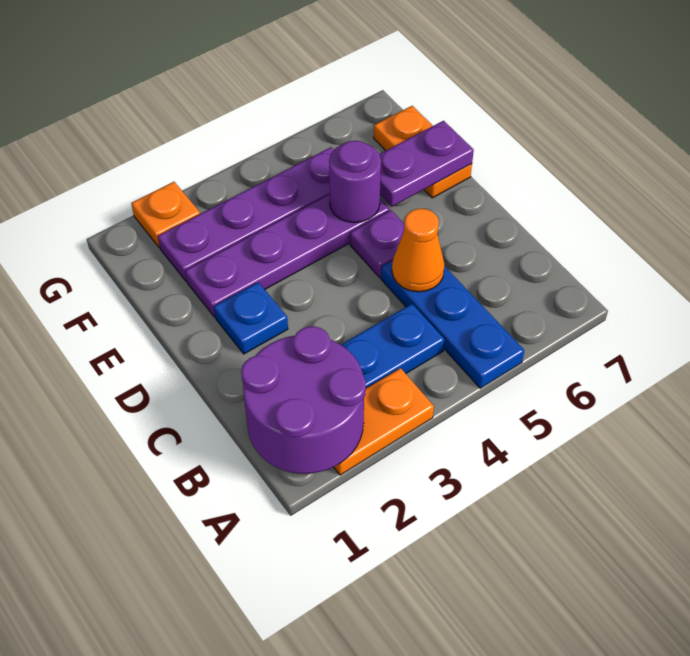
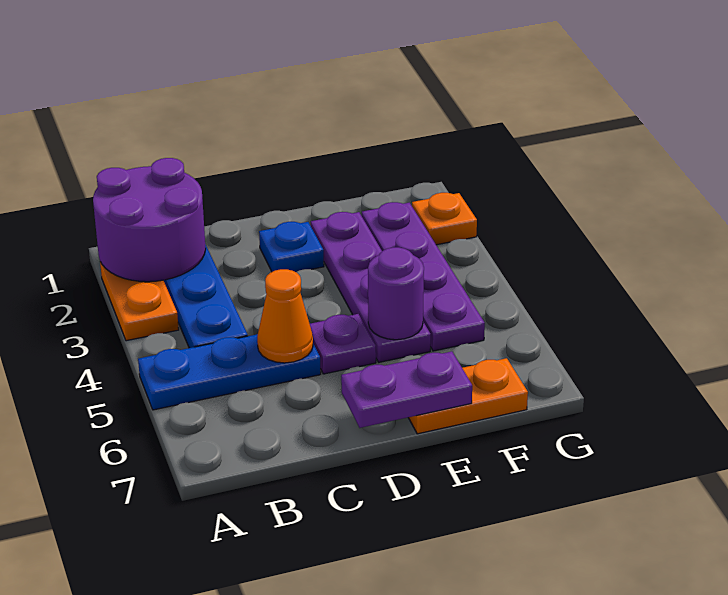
purple 1x2 plate [379,121,474,207] -> purple 1x2 plate turned to [341,351,472,428]

